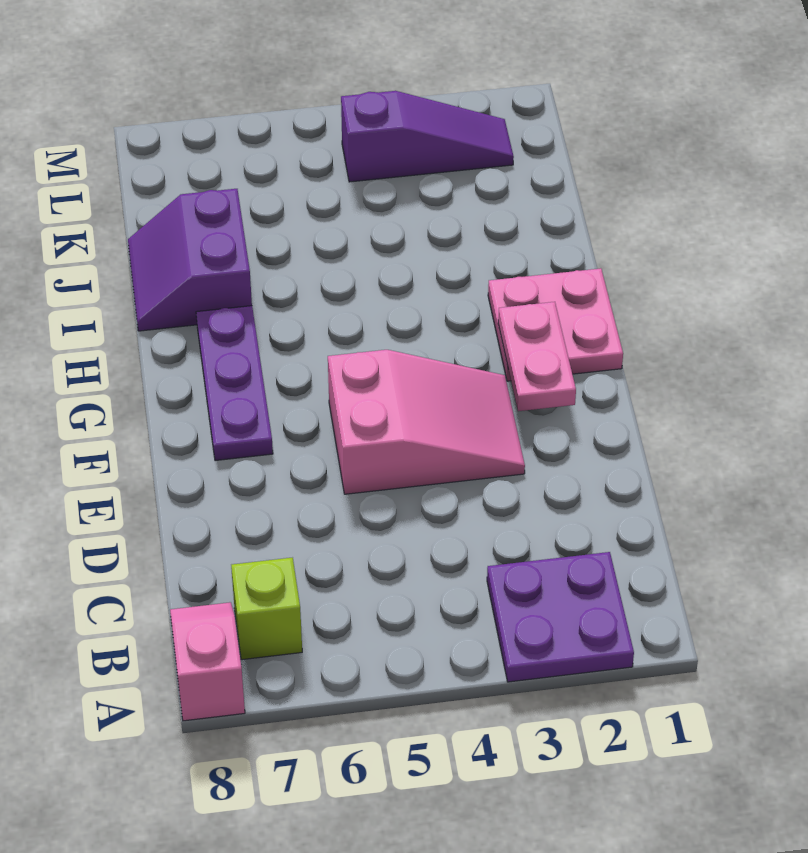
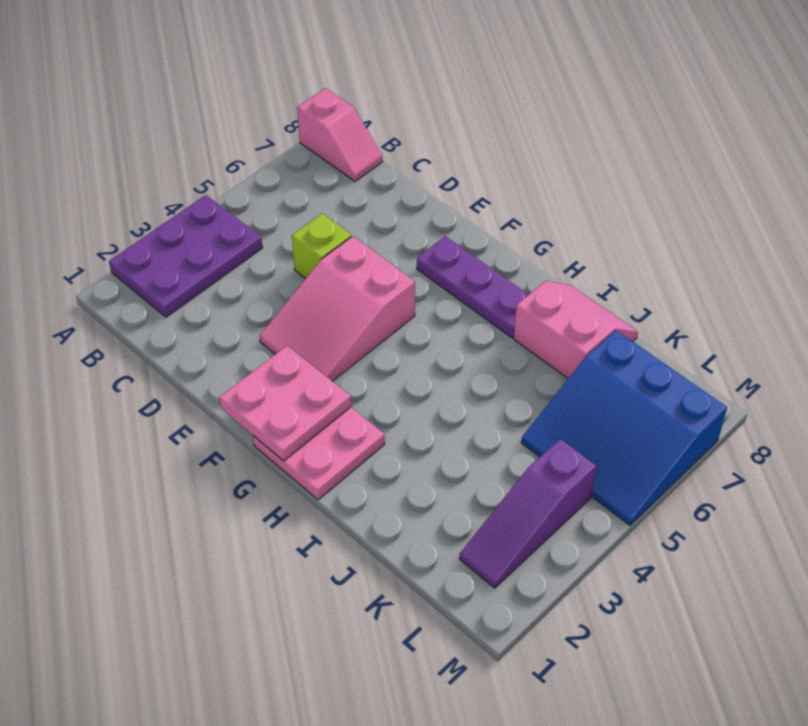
purple 2x2 plate [487,552,634,682] -> purple 2x3 plate [109,195,262,317]
lime 1x1 brick [231,558,302,660] -> lime 1x1 brick moved to [292,214,352,279]
pink 1x2 plate [498,302,576,411] -> pink 2x2 plate [219,346,351,461]
purple 2x2 slope [128,189,252,331] -> pink 2x2 slope [514,281,638,379]
none -> blue 3x3 slope [521,330,727,525]

